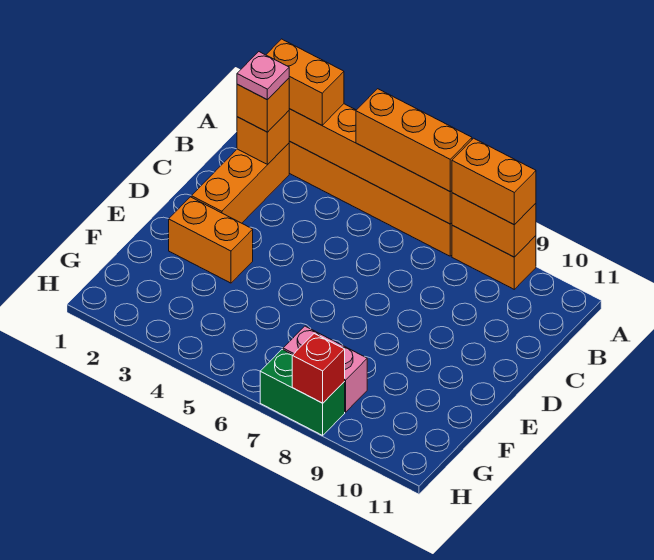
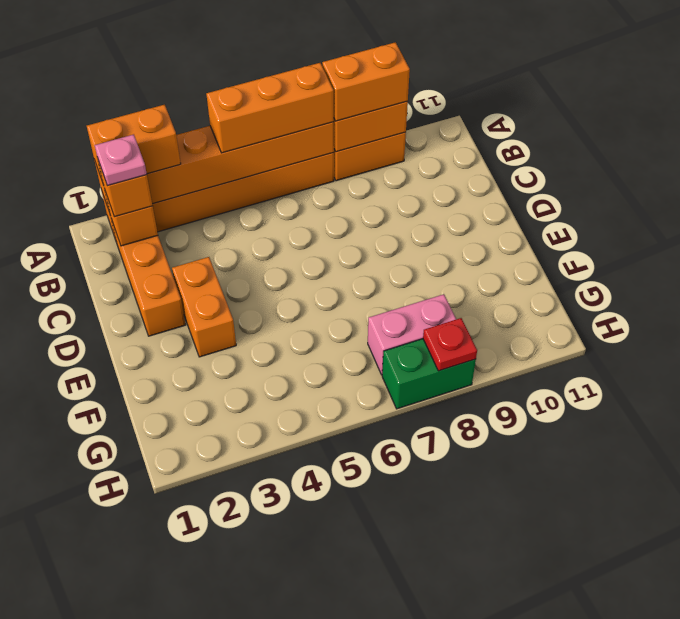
orange 1x2 brick [169,197,253,283] -> orange 1x2 brick turned to [172,257,236,357]
red 1x1 brick [292,334,345,403] -> red 1x1 plate [423,318,477,371]

